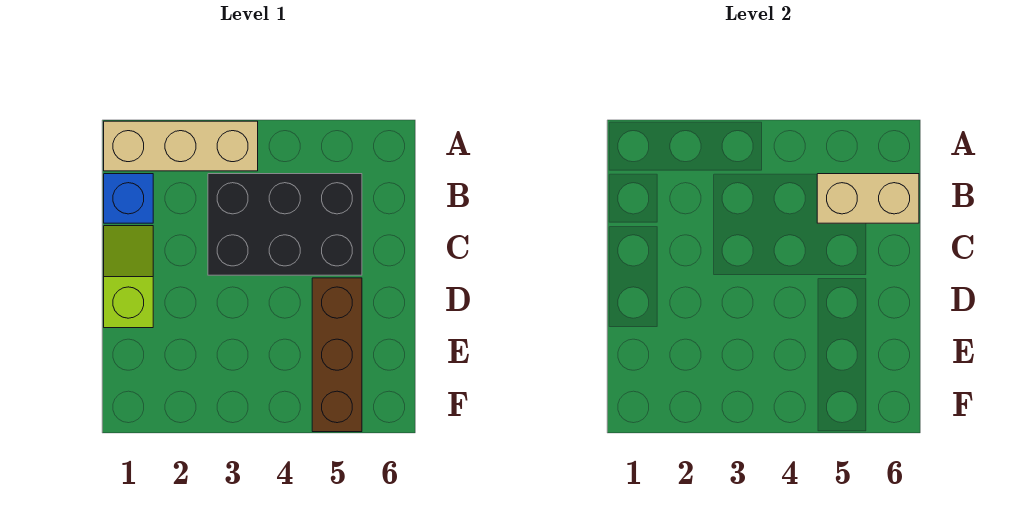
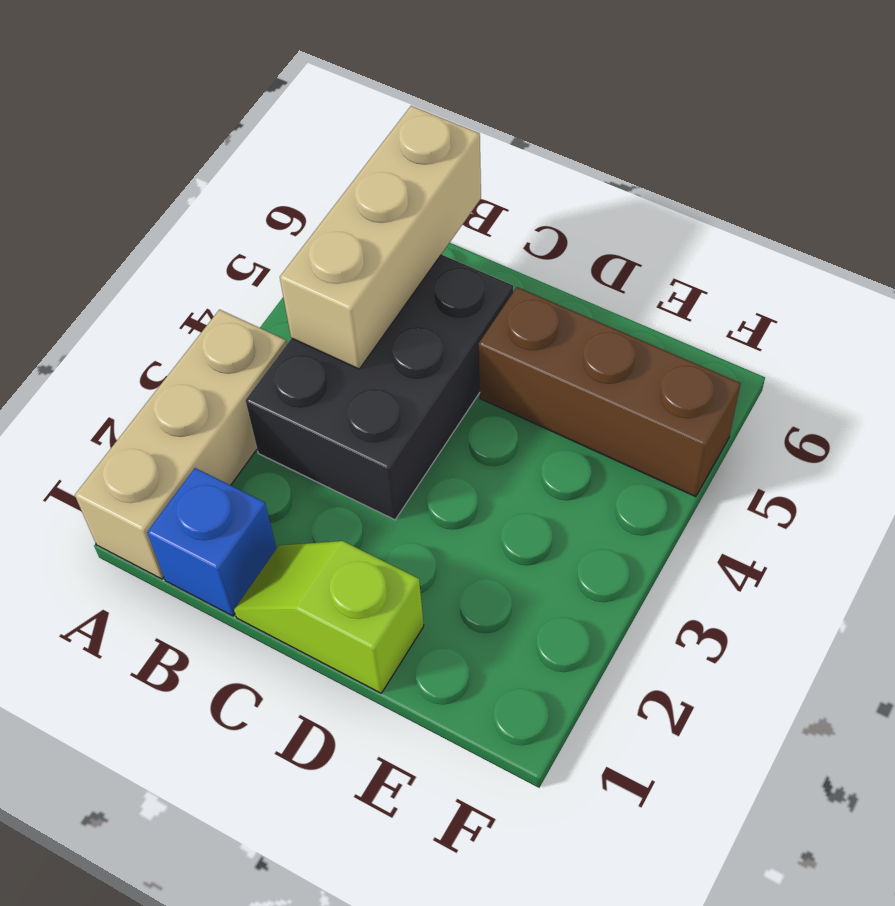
tan 1x2 brick [817,174,919,223] -> tan 1x3 brick [280,106,481,369]

